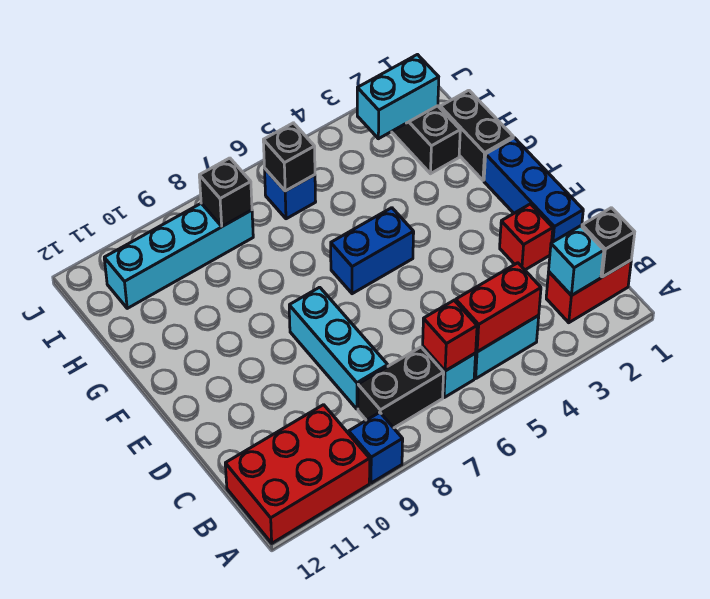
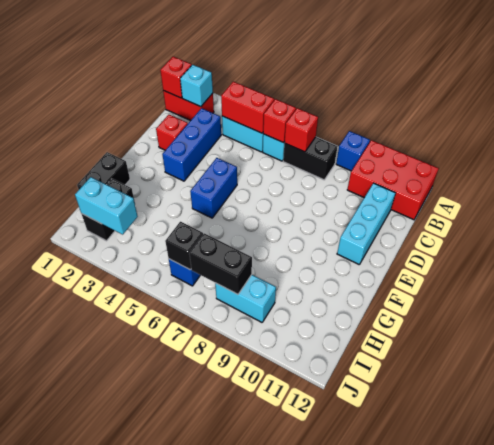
black 1x1 brick [582,208,635,277] -> red 1x1 brick [160,57,192,98]
none -> red 1x1 brick [285,108,318,152]
cyan 1x3 brick [289,287,388,409] -> cyan 1x3 brick moved to [337,183,395,265]
blue 1x3 brick [484,138,583,242] -> blue 1x3 brick moved to [162,108,221,181]
blue 1x2 brick [331,208,414,294] -> blue 1x2 brick turned to [190,158,237,218]
cyan 1x4 brick [104,203,253,308] -> cyan 1x2 brick [215,275,276,322]
black 1x1 brick [199,158,252,226] -> black 1x2 brick [189,233,252,294]

